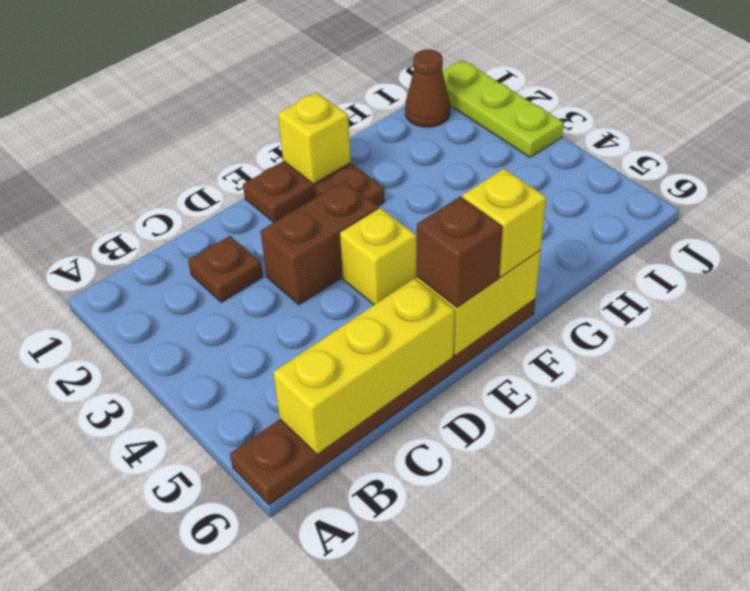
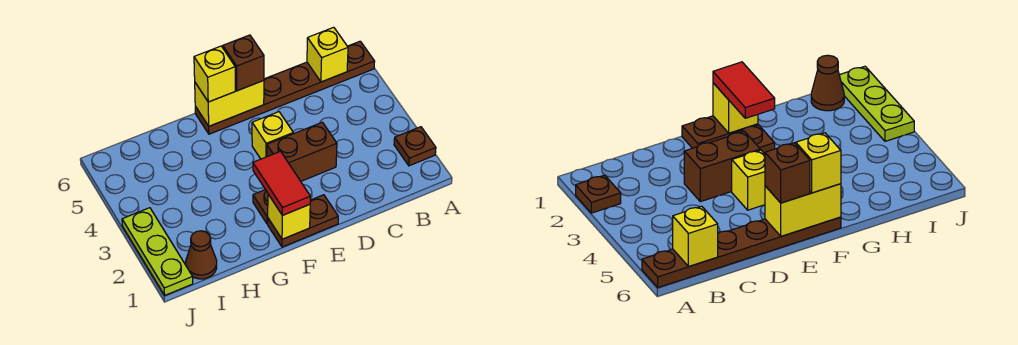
yellow 1x3 brick [273,278,455,454] -> yellow 1x1 brick [307,27,348,82]
brown 1x1 plate [188,236,263,302] -> brown 1x1 plate moved to [394,127,436,166]
none -> red 1x2 tile [253,151,310,215]

